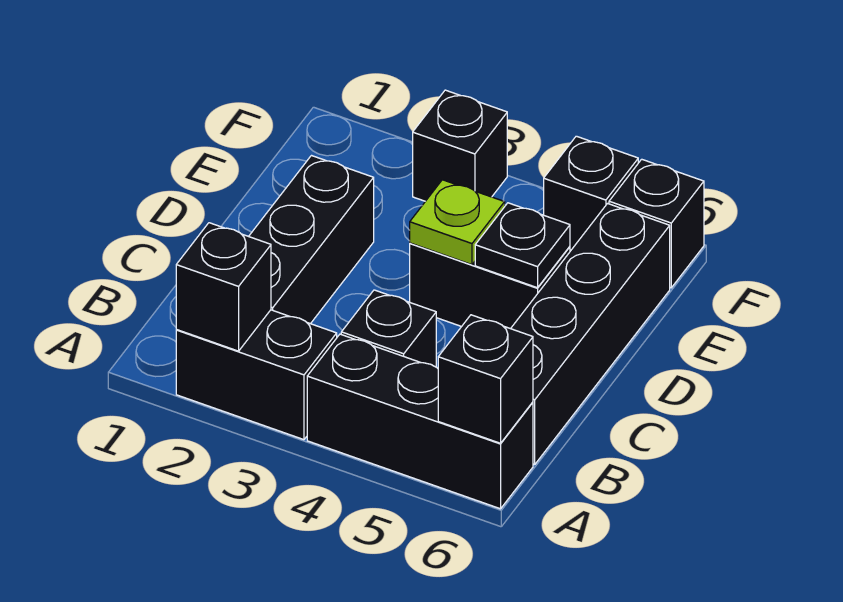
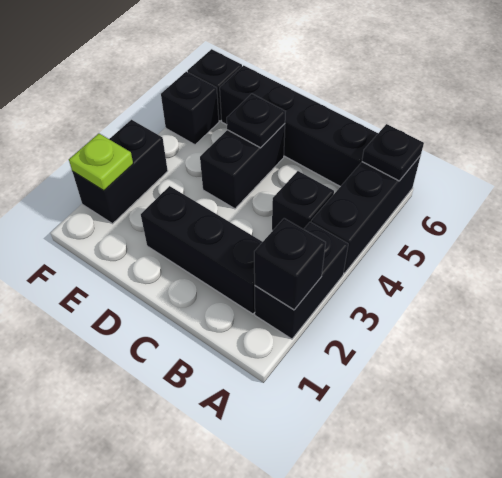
black 1x1 brick [438,315,533,443] -> black 1x1 plate [362,124,424,181]
lime 1x1 plate [410,180,505,265] -> lime 1x1 plate moved to [69,134,133,191]
black 1x1 brick [413,90,507,201] -> black 1x2 brick [73,120,168,224]

